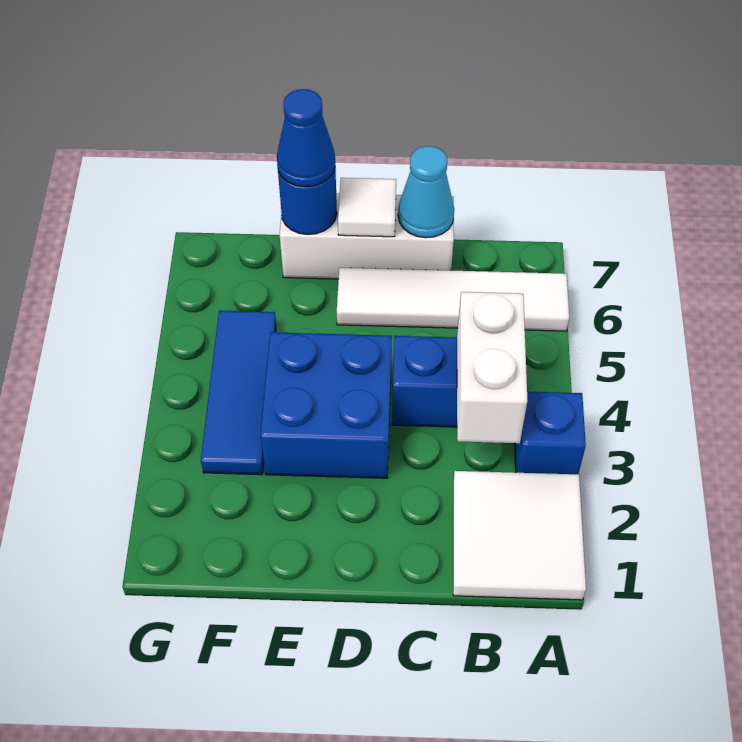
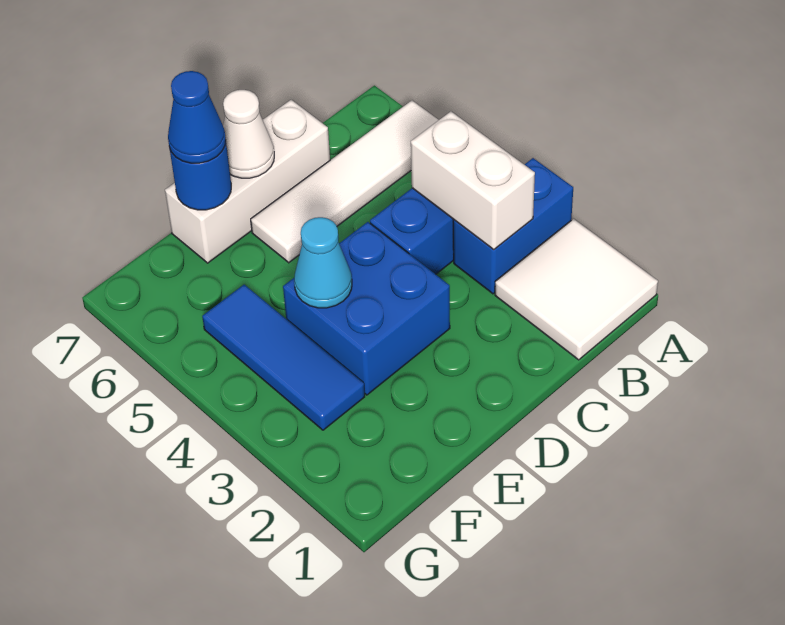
blue 1x1 brick [515,392,586,474] -> blue 1x2 brick [453,158,573,294]
cyan 1x1 cone [398,146,454,238] -> cyan 1x1 cone moved to [294,217,352,308]
white 1x1 tile [338,178,396,237] -> white 1x1 cone [223,90,274,178]

